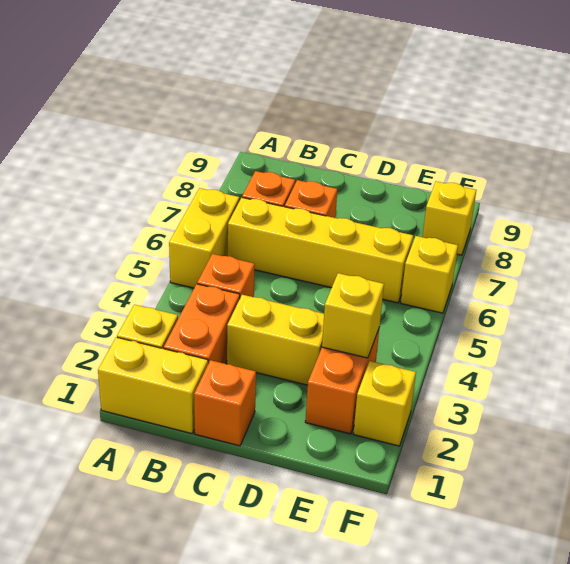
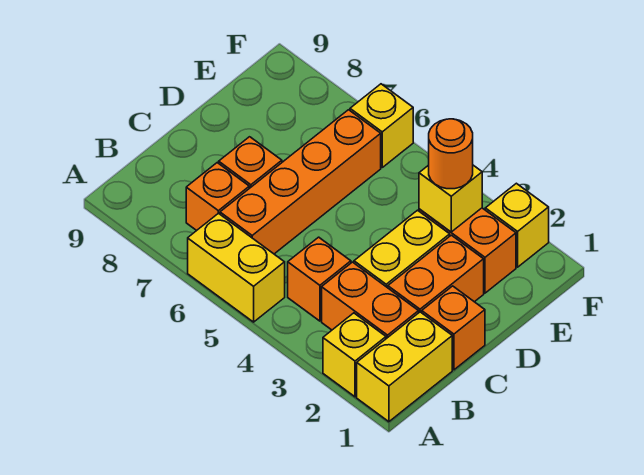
yellow 1x4 brick [228,198,413,303] -> orange 1x4 brick [220,110,381,254]
none -> orange 1x2 brick [388,235,484,313]
none -> orange 1x1 round brick [429,119,473,189]
yellow 1x1 brick [422,181,476,255] -> none

